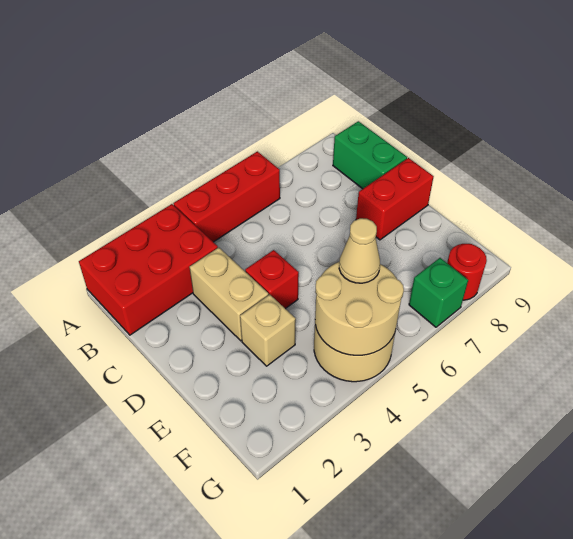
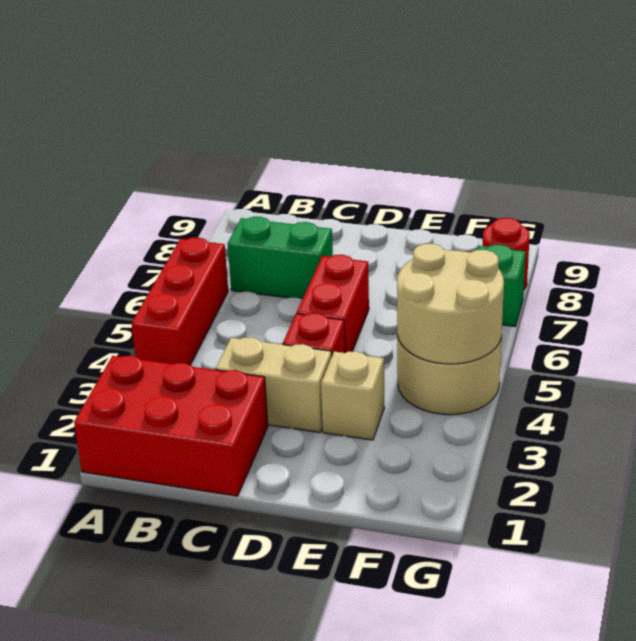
red 2x3 brick [79,204,218,335] -> red 2x3 brick turned to [74,356,268,496]
green 1x2 brick [333,121,407,189] -> green 1x2 brick moved to [228,217,333,299]
red 1x2 brick [356,158,434,240] -> red 1x2 brick moved to [297,255,369,353]
tan 1x1 cone [339,218,380,283] -> none

